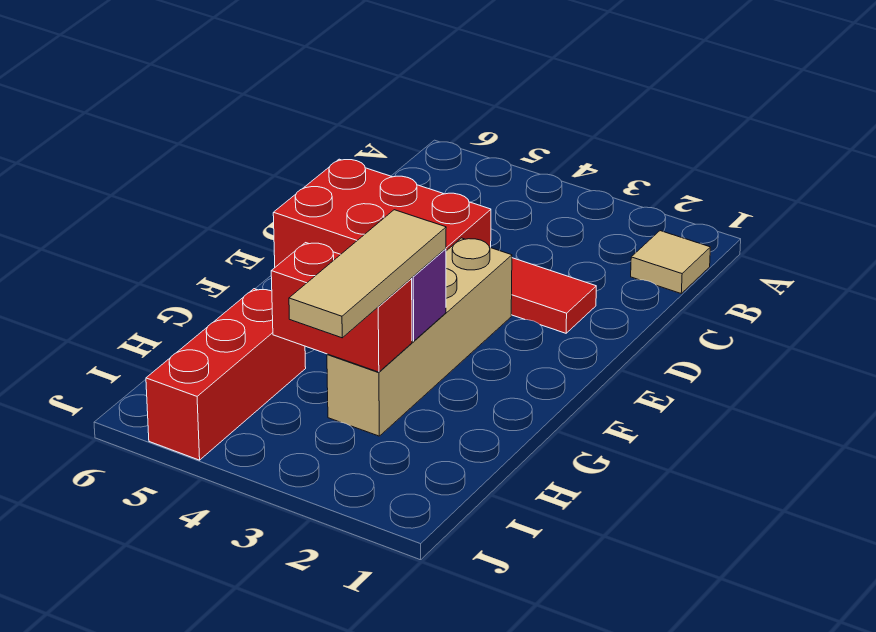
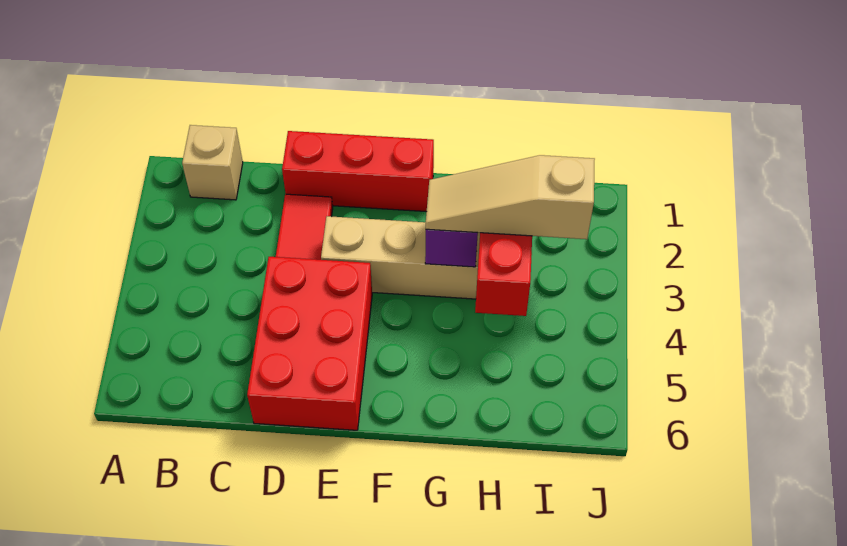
tan 1x1 tile [631,231,711,293] -> tan 1x1 brick [182,125,243,200]
tan 1x3 tile [289,210,446,338] -> tan 1x3 slope [426,155,595,239]
red 1x3 brick [146,289,306,460] -> red 1x3 brick moved to [282,131,434,212]

